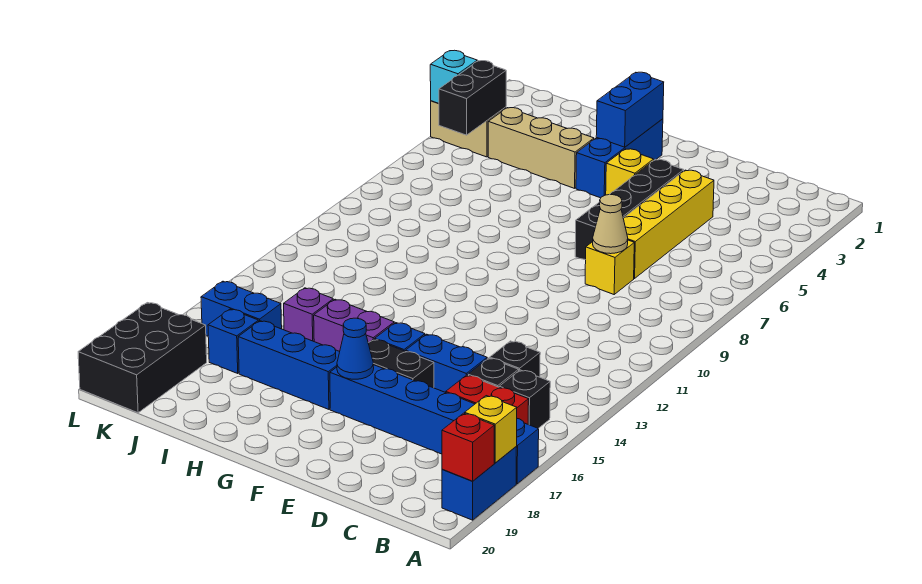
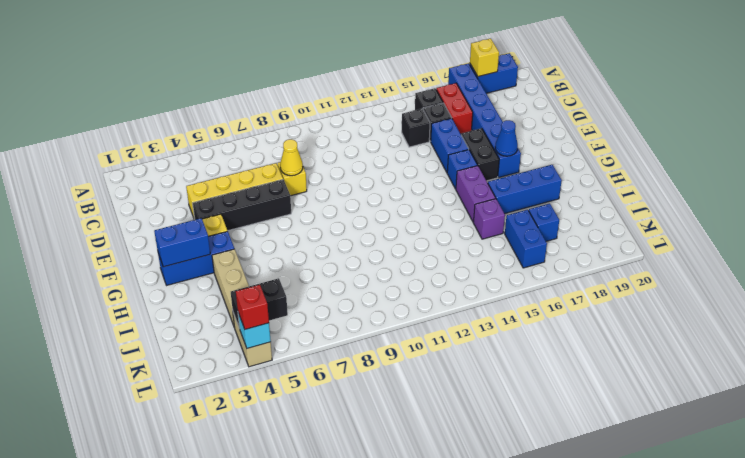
red 1x1 brick [442,413,494,481] -> red 1x1 brick moved to [236,285,269,329]
tan 1x1 cone [593,195,628,254] -> yellow 1x1 cone [280,139,303,176]
blue 1x3 brick [238,321,340,409] -> blue 1x3 brick turned to [488,165,562,214]
black 2x3 brick [78,303,207,413] -> none

